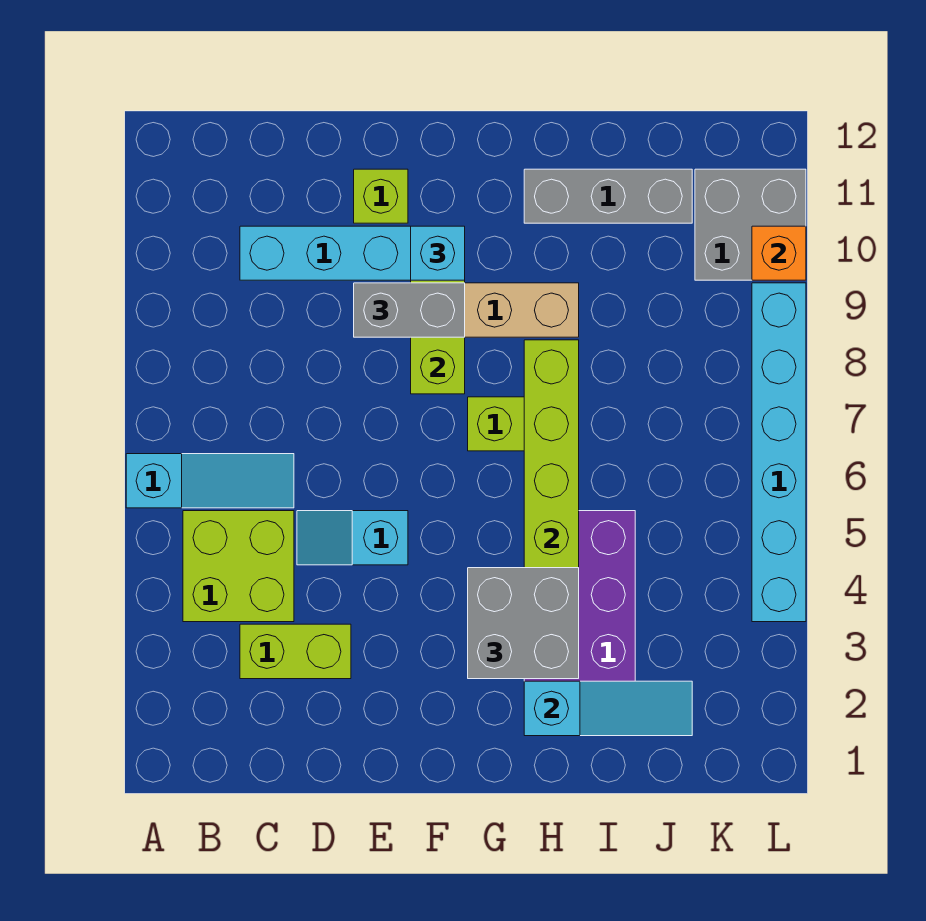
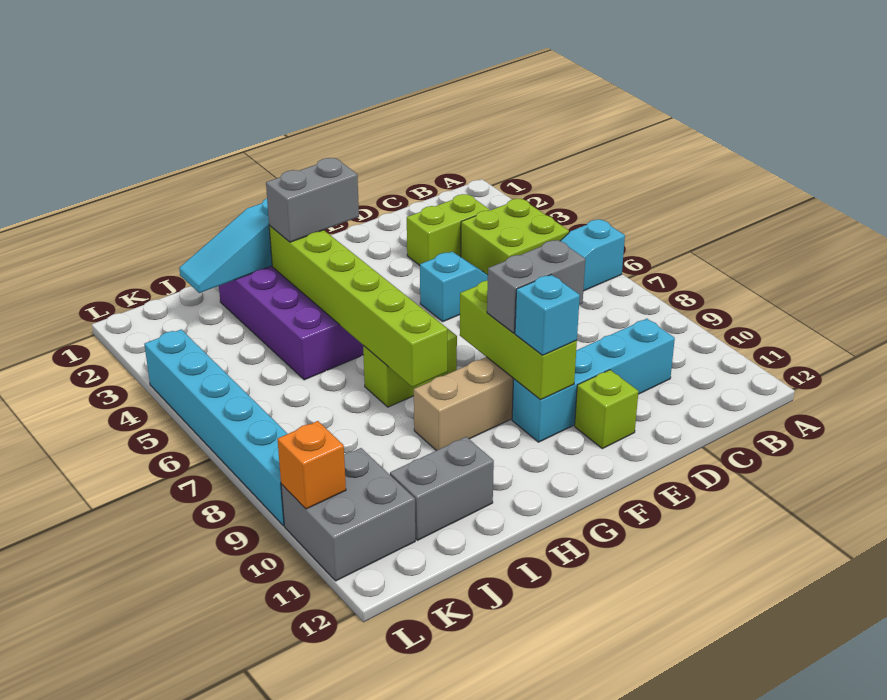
grey 2x2 brick [468,568,579,679] -> grey 1x2 brick [266,158,359,242]
grey 1x3 brick [524,169,692,223] -> grey 1x2 brick [390,437,494,540]

